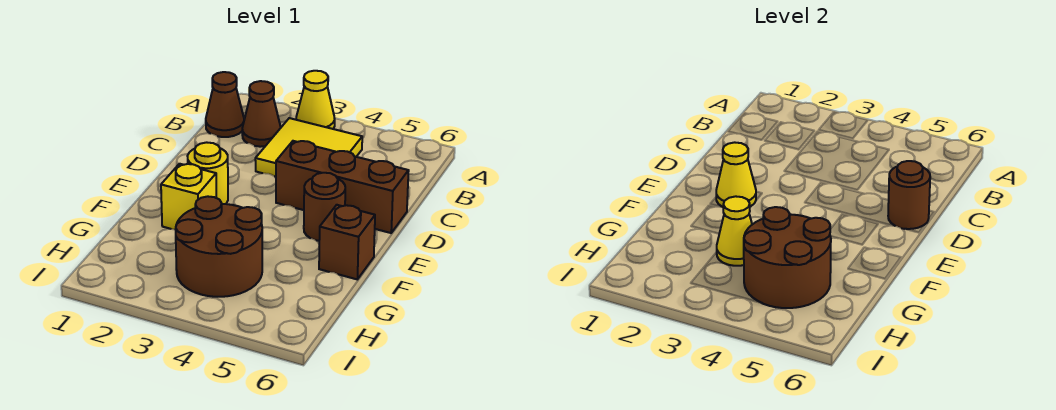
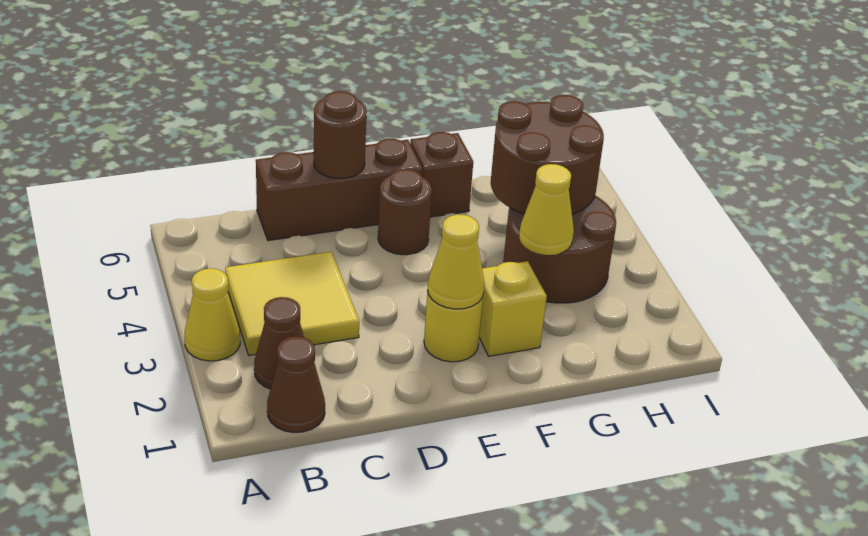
brown 1x3 brick [276,141,409,233] -> brown 1x3 brick turned to [256,139,422,241]

